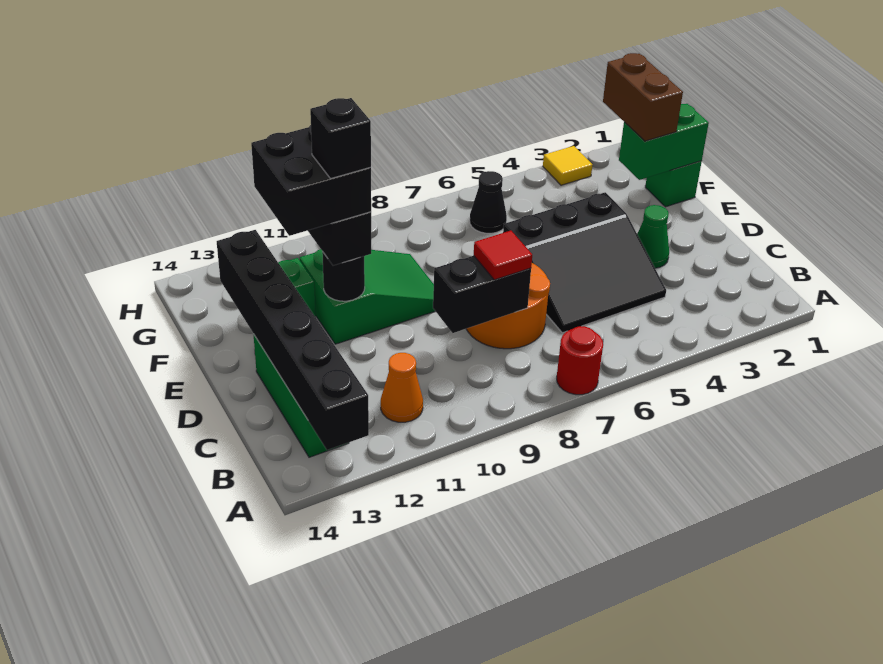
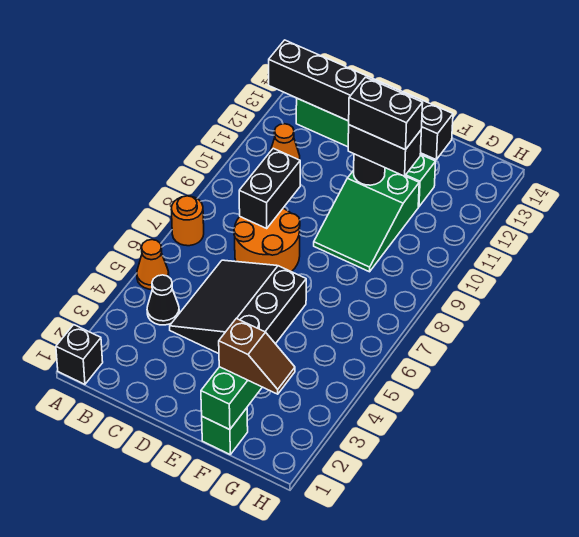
none -> orange 1x1 cone [137,240,169,289]
red 1x1 round brick [557,326,603,395] -> orange 1x1 round brick [171,196,204,246]
red 1x1 tile [474,231,532,280] -> none
green 1x1 cone [637,205,669,268] -> none
black 2x2 brick [251,125,371,236] -> black 1x2 brick [349,77,423,150]
black 1x1 brick [310,98,371,179] -> black 1x1 brick moved to [56,325,103,384]
brown 1x2 brick [603,53,683,141] -> brown 1x2 slope [219,318,295,394]
black 1x1 cone [470,171,507,233] -> black 1x1 cone moved to [147,275,179,325]
yellow 1x1 tile [543,146,592,185] -> none

